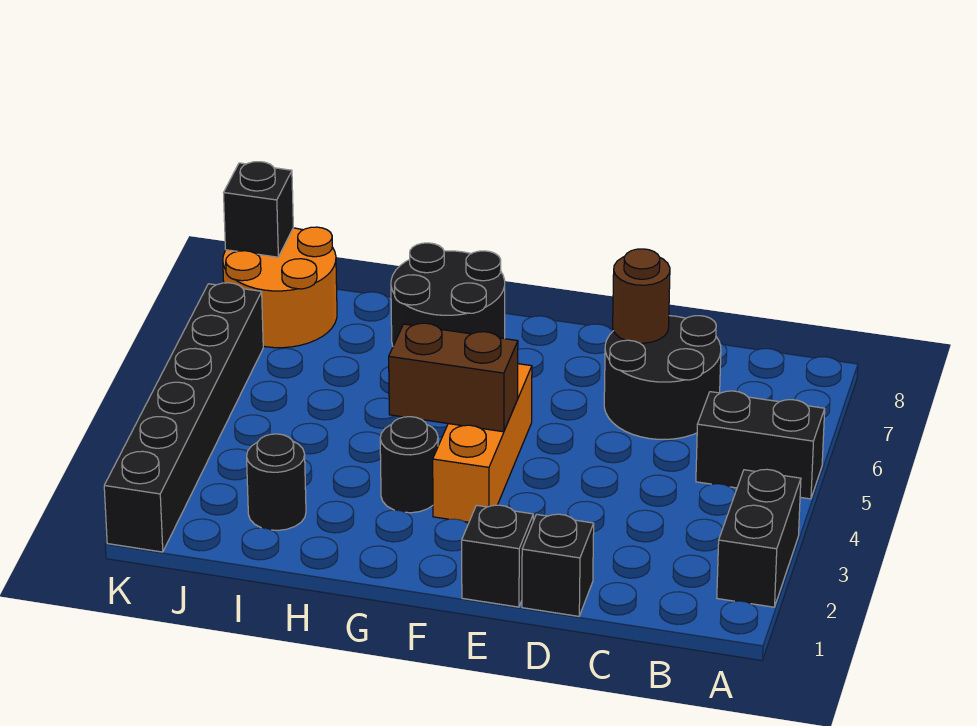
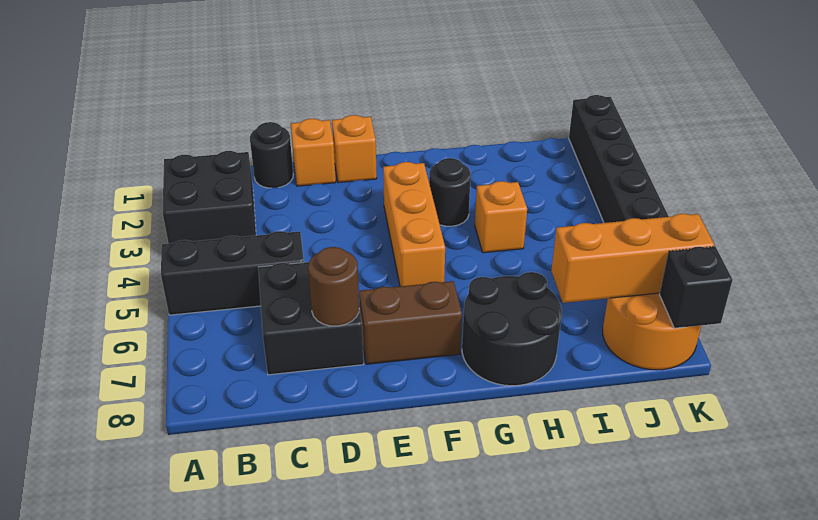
black 1x2 brick [717,469,801,607] -> black 2x2 brick [163,151,256,244]
black 1x2 brick [696,391,825,499] -> black 1x3 brick [161,231,304,315]
black 2x2 round brick [604,316,721,439] -> black 2x2 brick [258,262,364,375]
black 1x1 brick [522,514,594,616] -> orange 1x1 brick [291,119,336,186]
black 1x1 brick [462,505,533,607] -> orange 1x1 brick [332,115,377,183]
brown 1x2 brick [389,323,518,432] -> brown 1x2 brick moved to [359,281,462,364]
none -> orange 1x1 brick [475,181,527,253]
black 1x1 round brick [247,434,306,530] -> black 1x1 round brick moved to [250,122,293,188]
none -> orange 1x3 brick [551,214,715,303]

